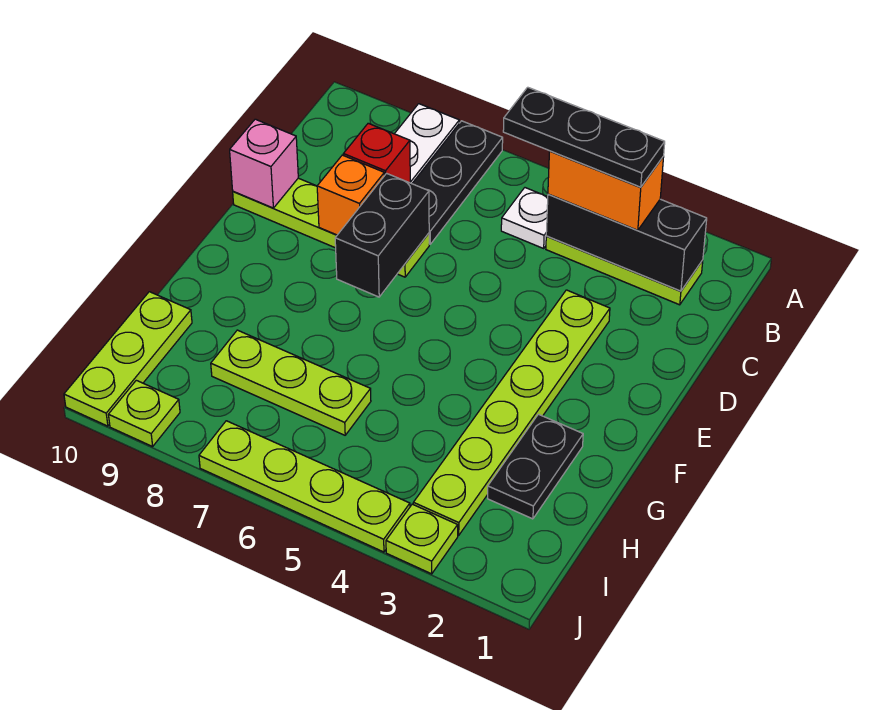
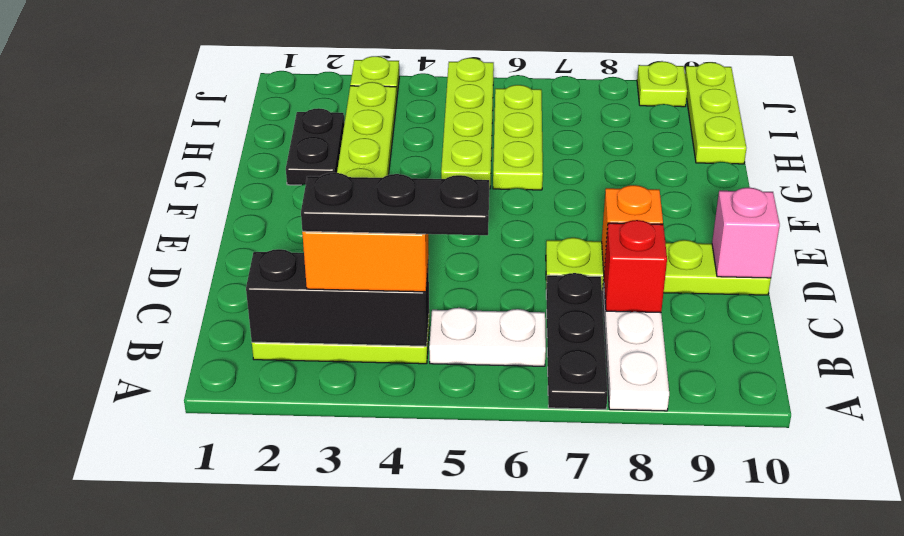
white 1x1 plate [501,188,548,248] -> white 1x2 plate [429,308,546,366]
black 1x2 brick [335,173,429,297] -> none
lime 1x3 plate [211,330,371,435] -> lime 1x3 plate turned to [493,85,543,190]
lime 1x4 plate [199,421,410,552] -> lime 1x4 plate turned to [441,58,494,189]

